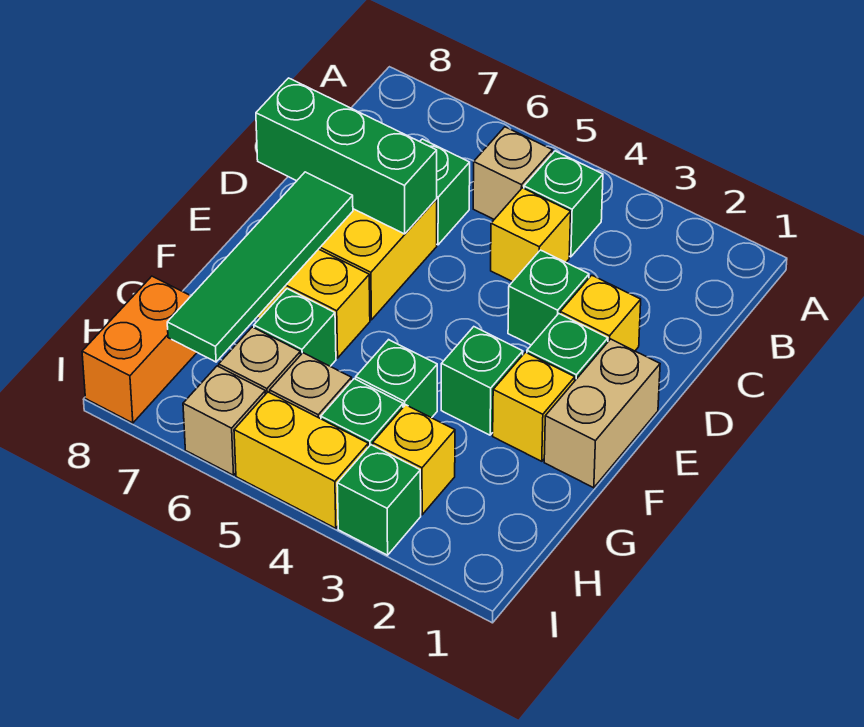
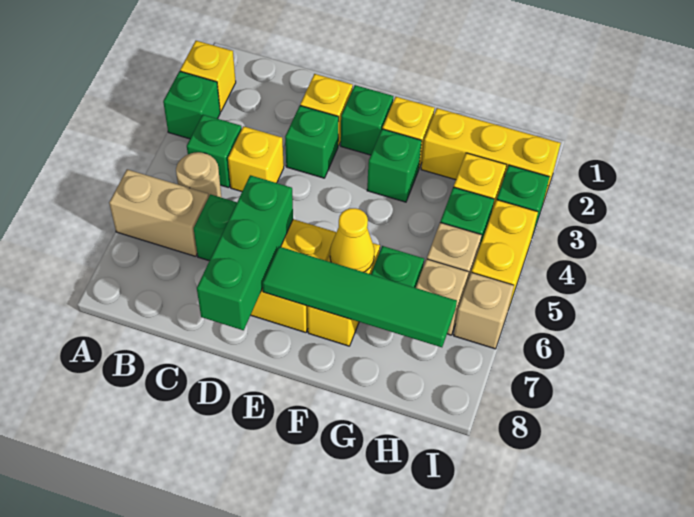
none -> yellow 1x1 brick [180,41,236,112]
tan 1x1 brick [473,127,552,219] -> tan 1x1 round brick [176,152,222,198]
tan 1x2 brick [544,339,660,488] -> tan 1x2 brick moved to [109,169,209,256]
none -> yellow 1x1 cone [330,208,374,272]
none -> yellow 1x3 brick [421,108,561,200]
green 1x1 brick [356,340,437,418] -> green 1x1 brick moved to [163,71,220,139]
orange 1x2 brick [82,276,197,423] -> none

